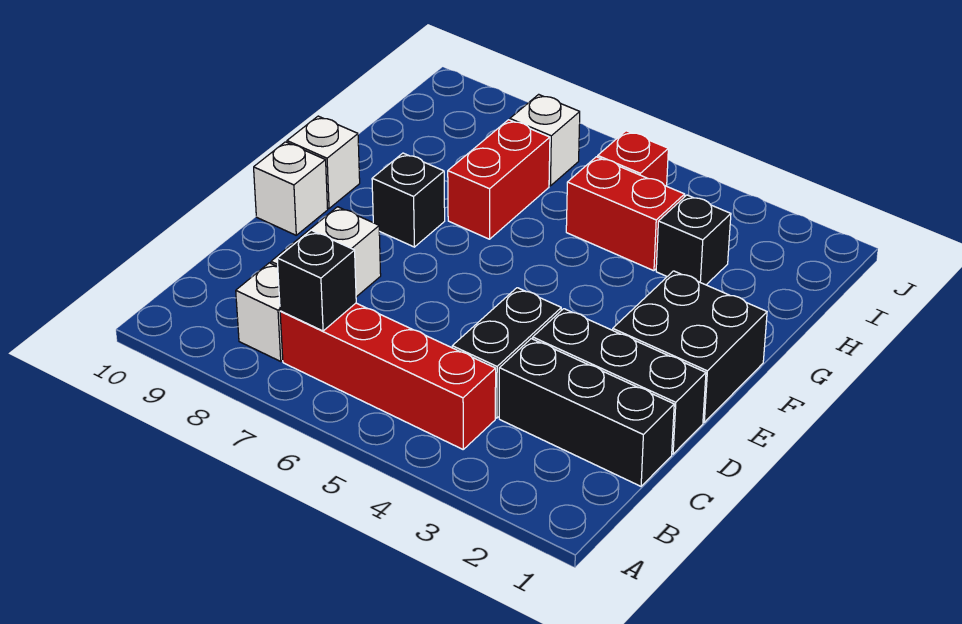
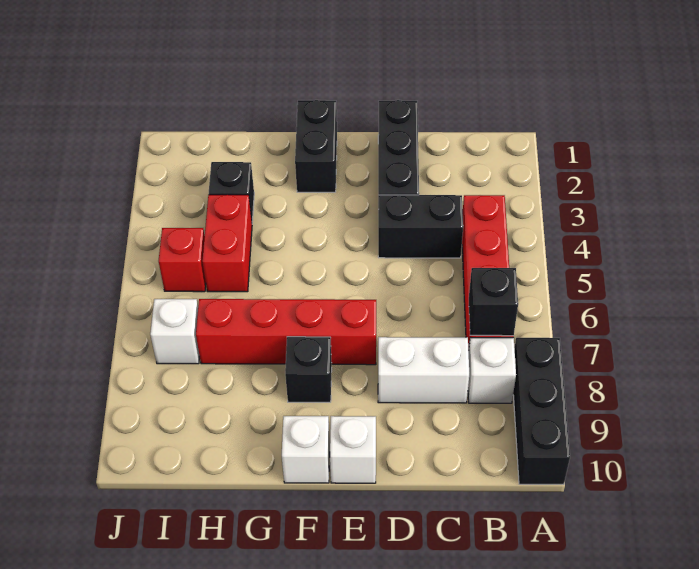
black 1x3 brick [499,339,674,486] -> black 1x3 brick moved to [513,338,570,484]
black 2x2 brick [613,271,767,422] -> black 1x2 brick [295,100,337,192]
red 1x2 brick [448,120,550,239] -> red 1x4 brick [196,299,376,365]

